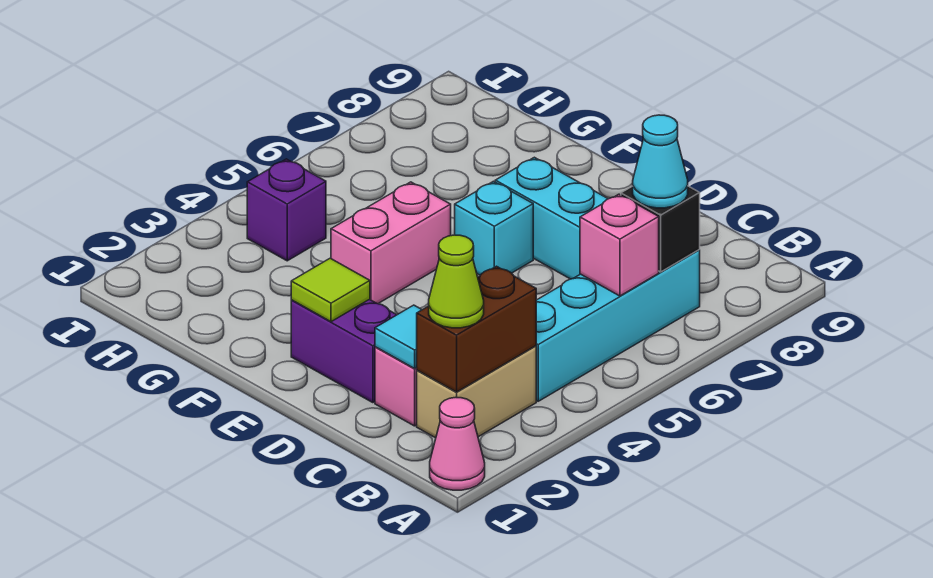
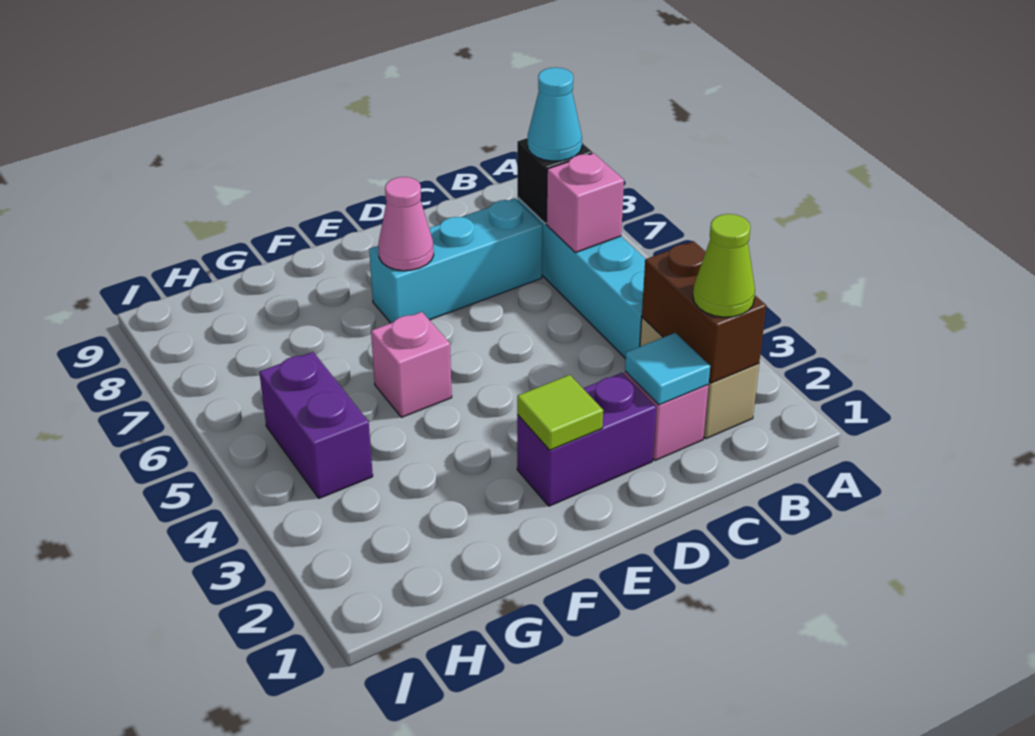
pink 1x1 cone [430,397,485,490] -> pink 1x1 cone moved to [378,177,434,271]
cyan 1x1 brick [455,181,533,275] -> none
pink 1x2 brick [331,182,451,304] -> pink 1x1 brick [371,312,452,417]
purple 1x1 brick [247,159,326,261] -> purple 1x2 brick [259,352,373,498]

